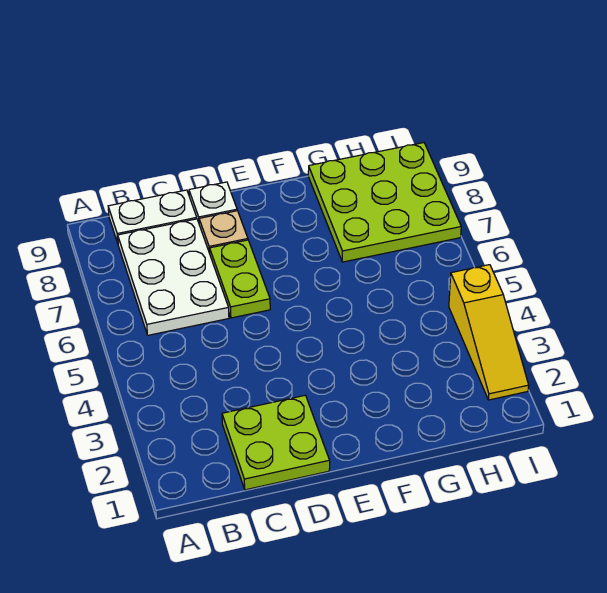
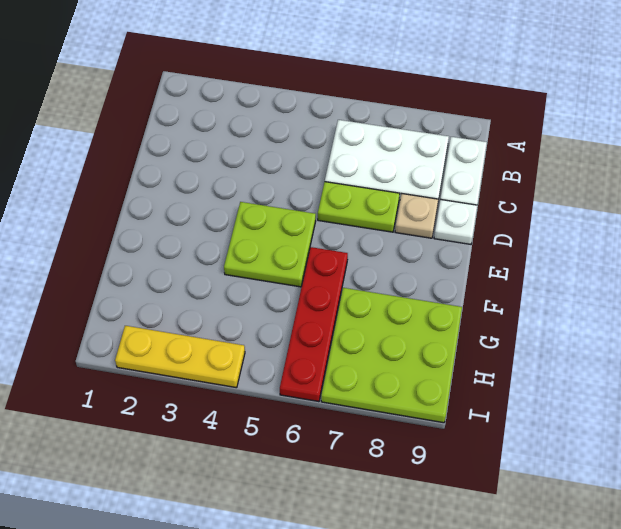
lime 2x2 plate [222,395,330,490] -> lime 2x2 plate moved to [224,202,316,287]
none -> red 1x4 plate [280,247,348,402]
yellow 1x3 slope [449,265,529,400] -> yellow 1x3 plate [115,326,245,388]

